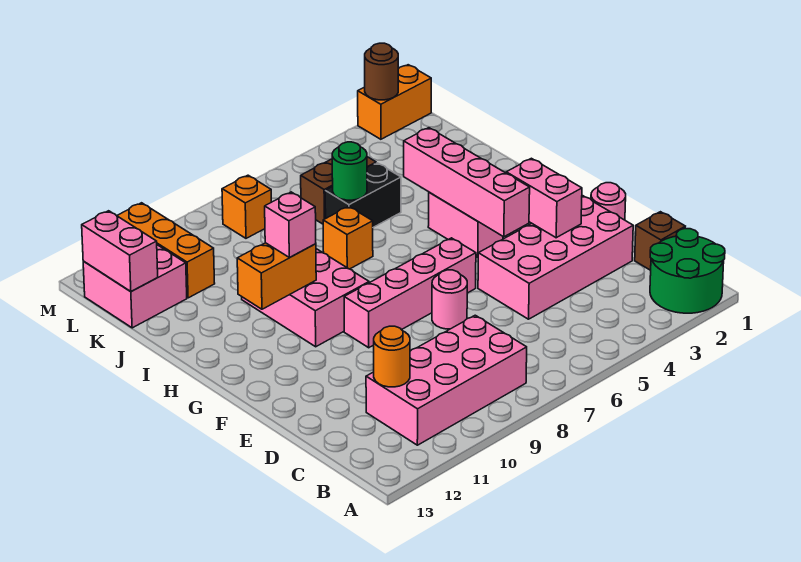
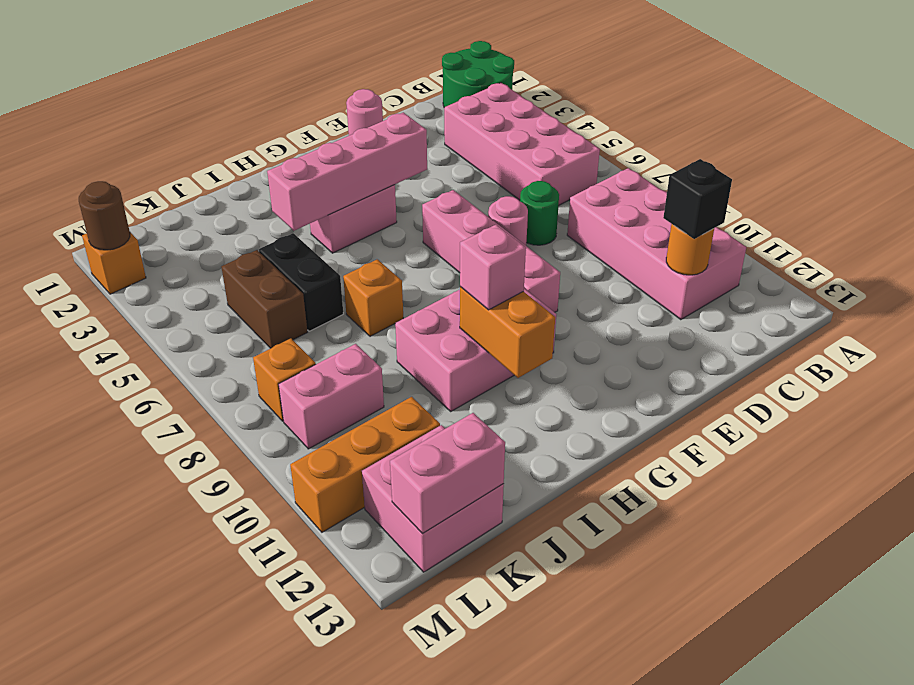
brown 1x1 brick [635,212,685,270] -> none
none -> black 1x1 brick [663,159,732,239]
pink 2x4 brick [478,196,633,319] -> pink 2x4 brick moved to [444,83,600,205]
pink 1x2 brick [506,158,582,238] -> pink 1x2 brick moved to [279,344,384,449]
green 1x1 round brick [332,142,367,200] -> green 1x1 round brick moved to [520,181,559,245]
orange 1x2 brick [358,65,431,139] -> orange 1x1 brick [82,232,146,294]

